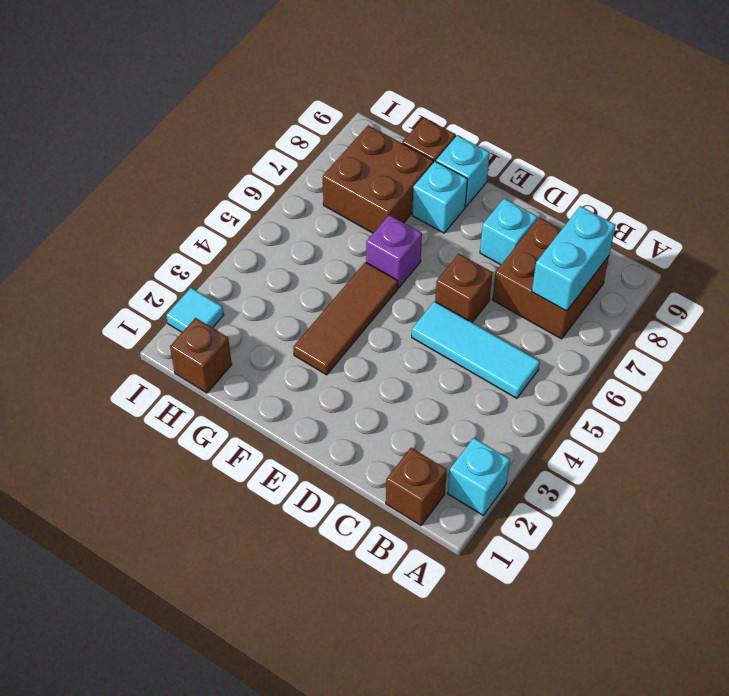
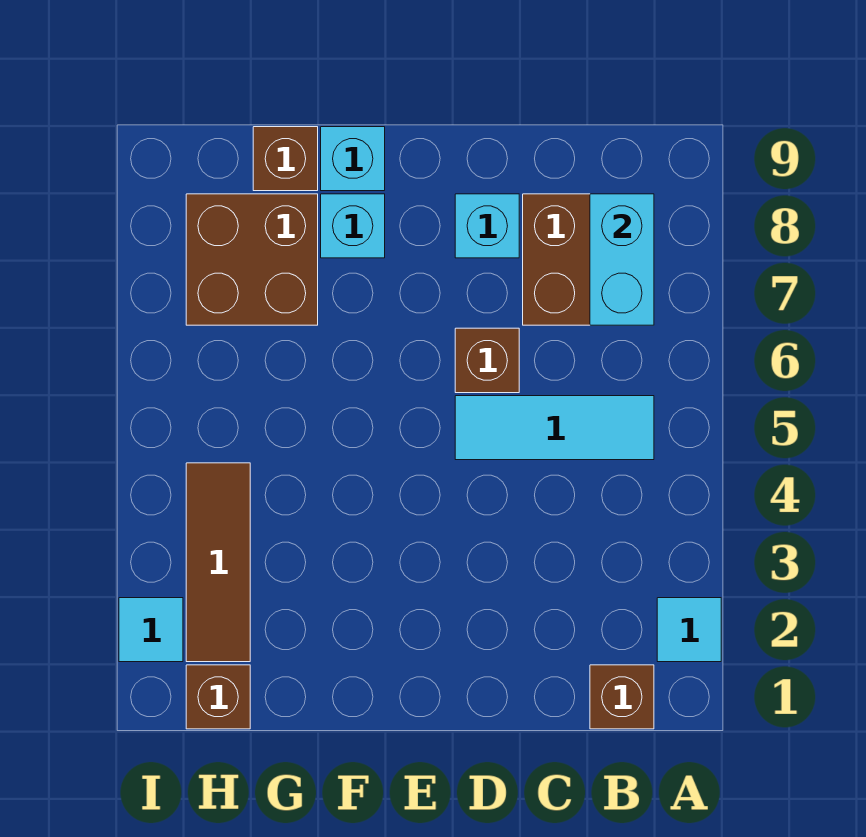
cyan 1x1 brick [448,438,510,515] -> cyan 1x1 tile [657,598,721,662]
brown 1x3 tile [293,262,398,375] -> brown 1x3 tile moved to [186,463,250,662]
purple 1x1 brick [366,215,422,288] -> none

